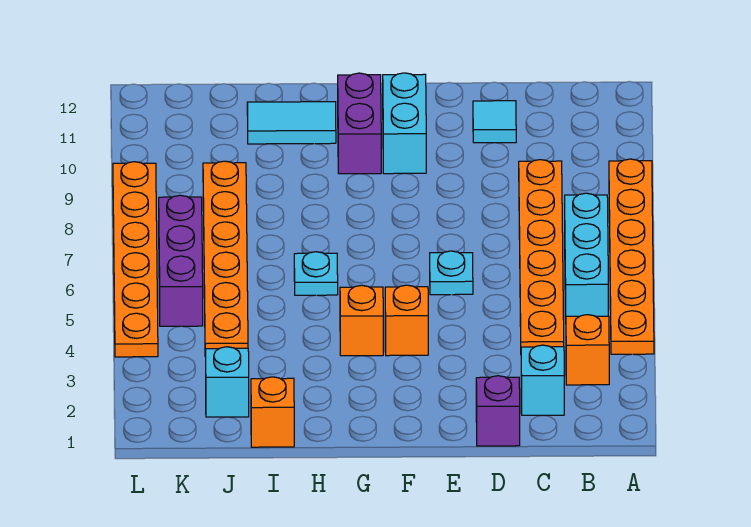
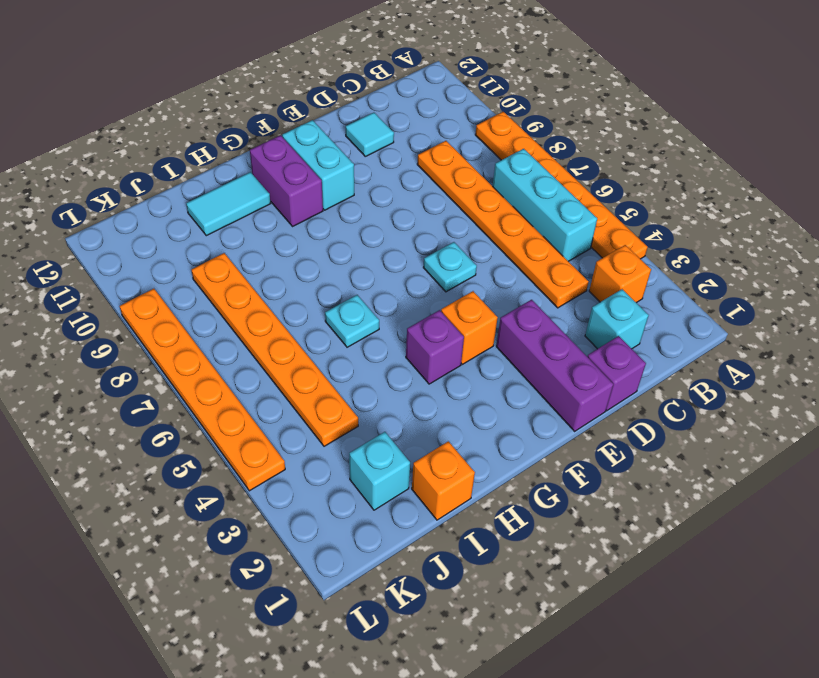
orange 1x1 brick [340,285,383,356] -> purple 1x1 brick [406,310,464,384]
purple 1x3 brick [159,195,203,326] -> purple 1x3 brick moved to [496,300,613,431]

